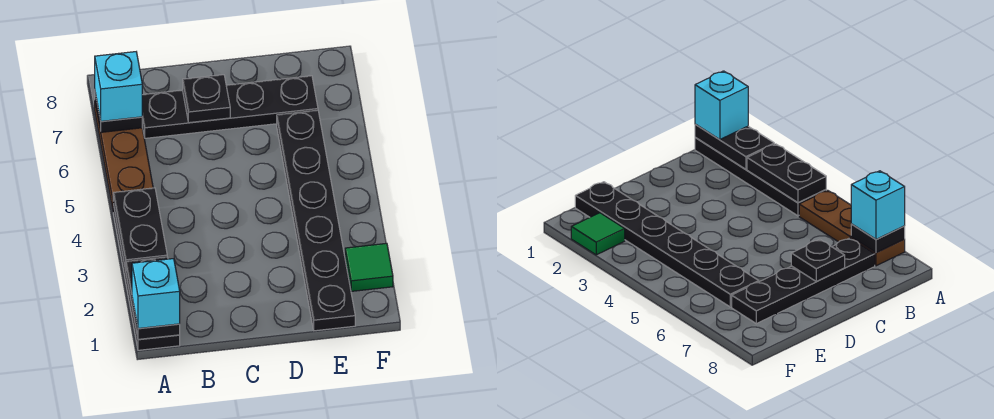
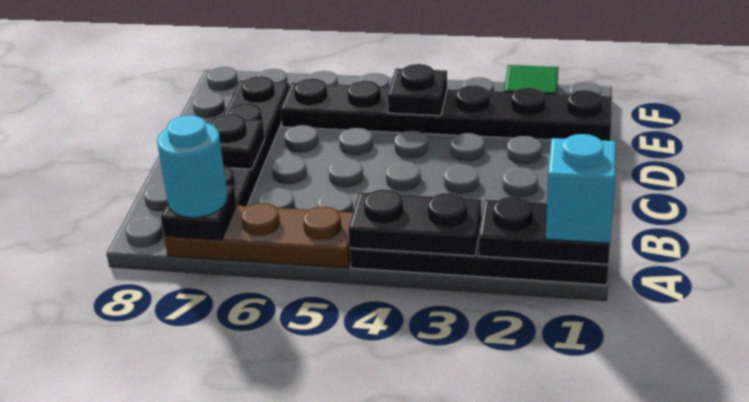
cyan 1x1 brick [95,52,142,121] -> cyan 1x1 round brick [157,115,228,218]
none -> black 1x1 plate [388,64,447,116]

